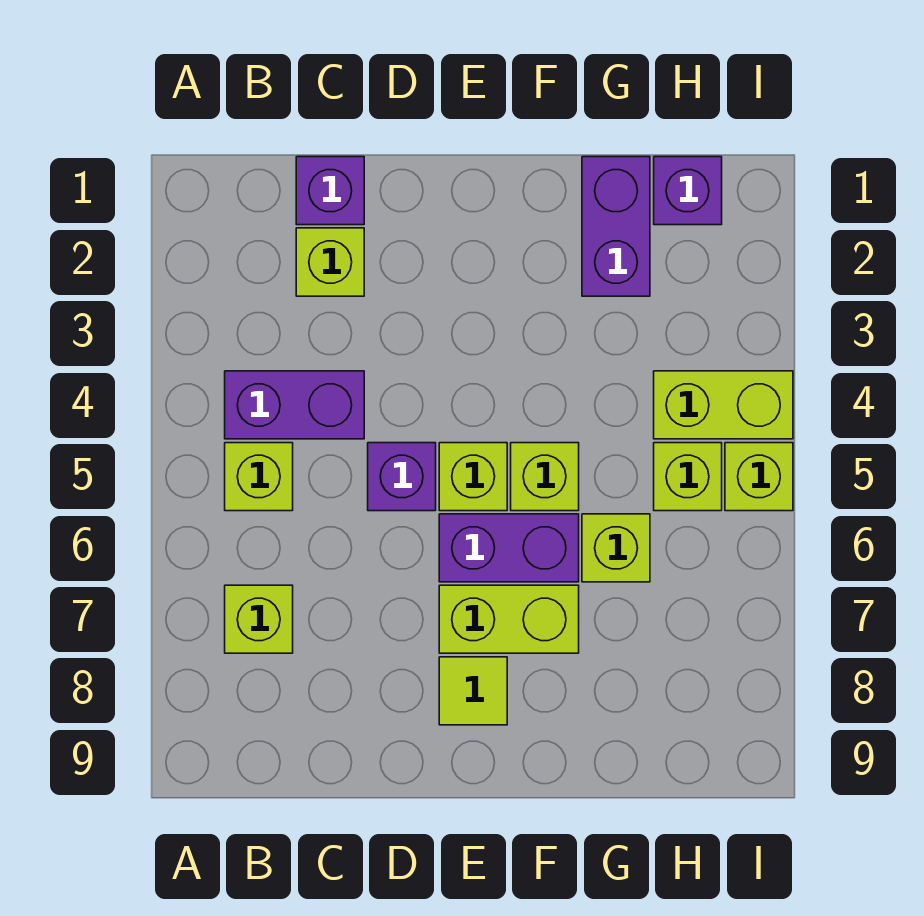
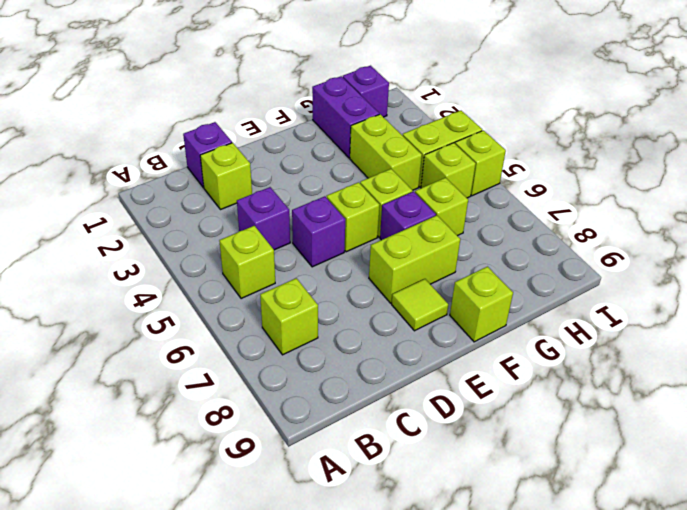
purple 1x2 brick [225,371,364,439] -> purple 1x1 brick [237,187,290,250]
purple 1x2 brick [439,514,579,582] -> purple 1x1 brick [380,192,436,240]
none -> lime 1x1 brick [450,267,513,342]
none -> lime 1x2 brick [350,114,422,190]

